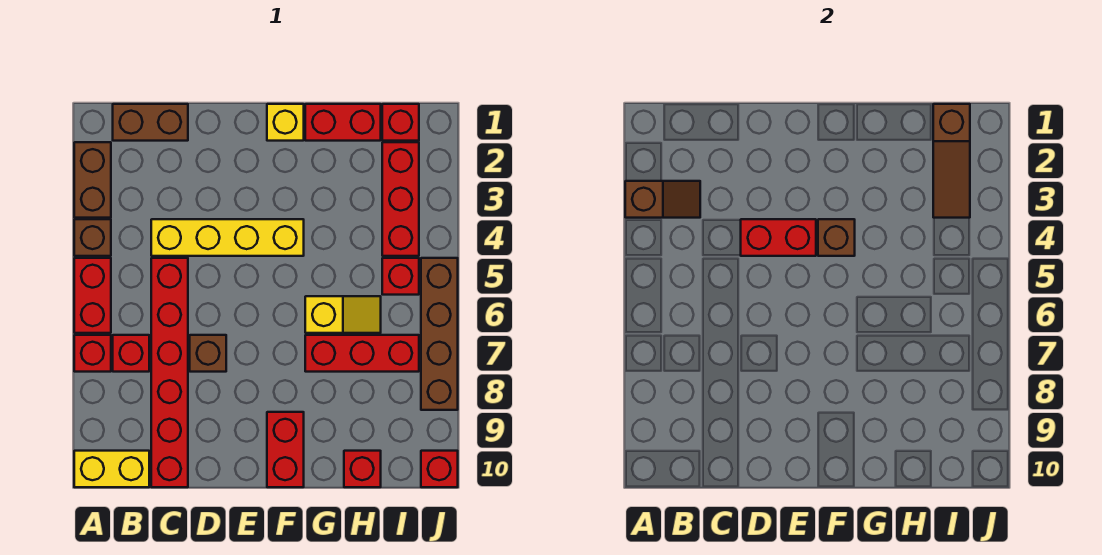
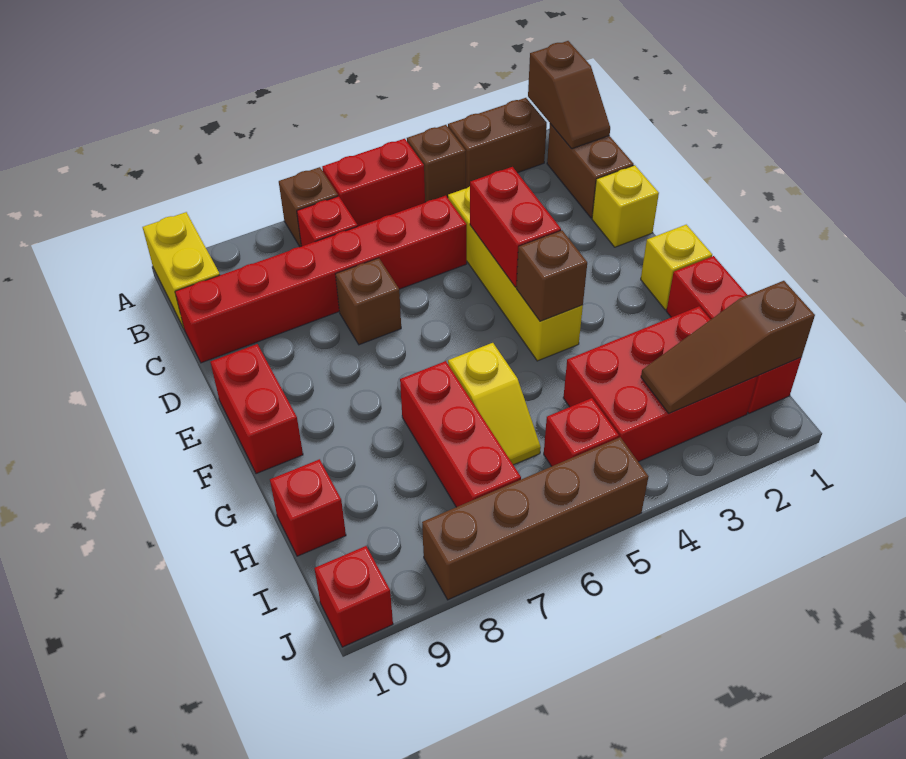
brown 1x2 slope [625,181,700,218] -> brown 1x2 slope moved to [528,41,610,149]
red 1x1 brick [74,335,111,372] -> brown 1x1 brick [279,167,338,247]
none -> yellow 1x1 brick [592,165,659,247]
red 1x2 brick [267,412,304,487] -> red 1x2 brick turned to [211,344,303,474]
red 1x3 brick [382,142,419,256] -> red 2x3 brick [563,306,757,462]

